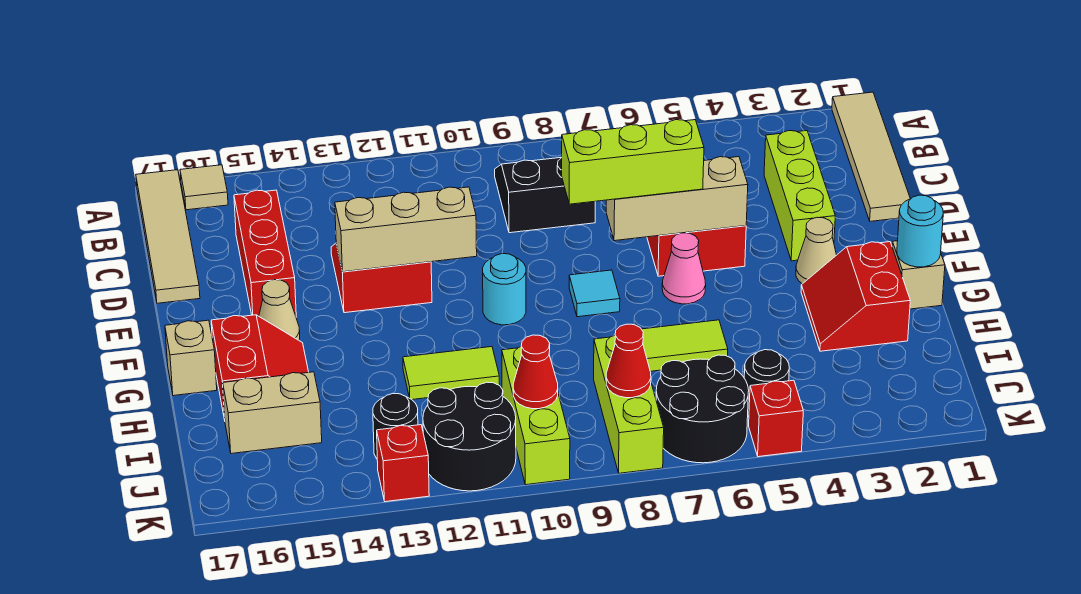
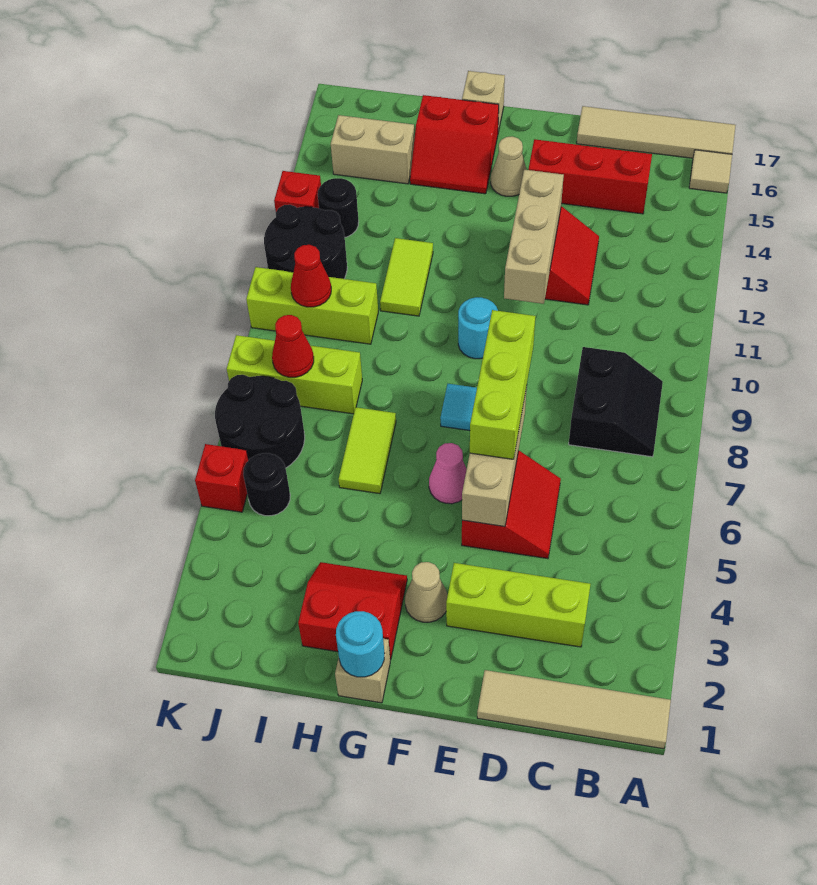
tan 1x2 brick [223,372,322,454] -> tan 1x2 brick turned to [331,115,415,184]

